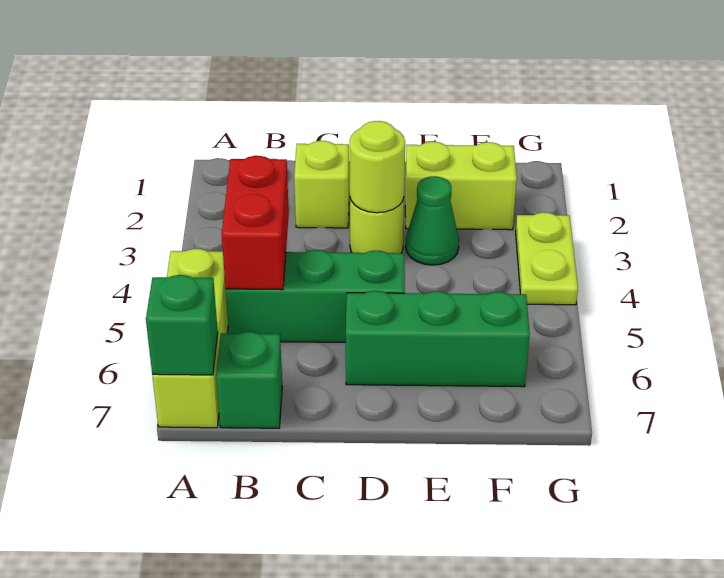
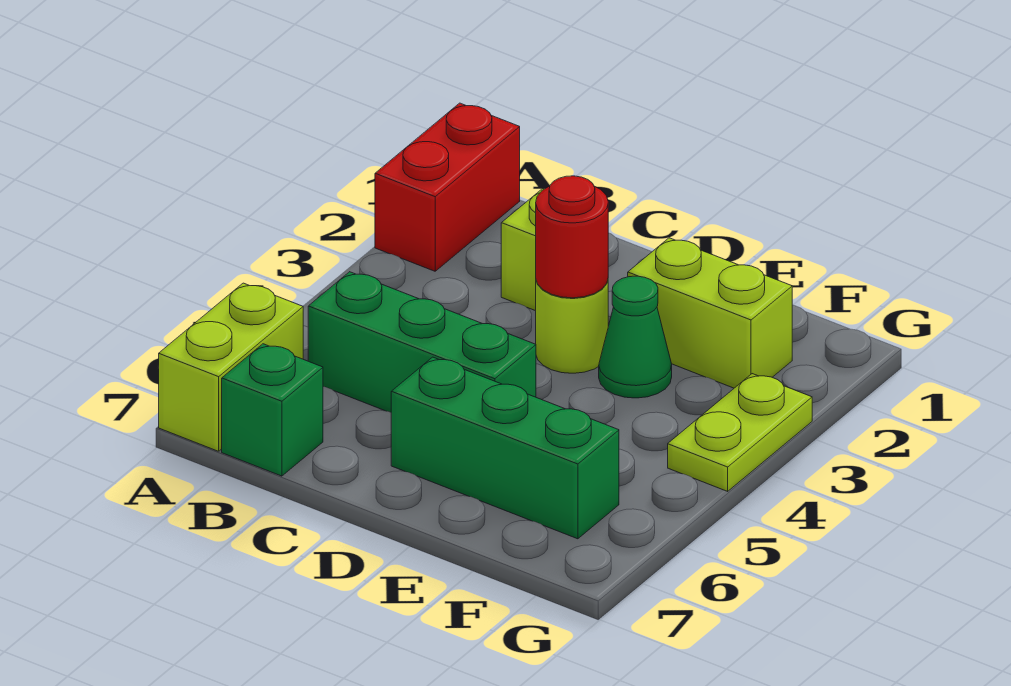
lime 1x3 brick [152,249,228,428] -> lime 1x2 brick [159,283,303,451]
green 1x1 brick [146,275,218,375] -> none
red 1x2 brick [222,156,289,290] -> red 1x2 brick moved to [375,103,520,271]
lime 1x1 round brick [350,121,405,213] -> red 1x1 round brick [536,176,608,298]

